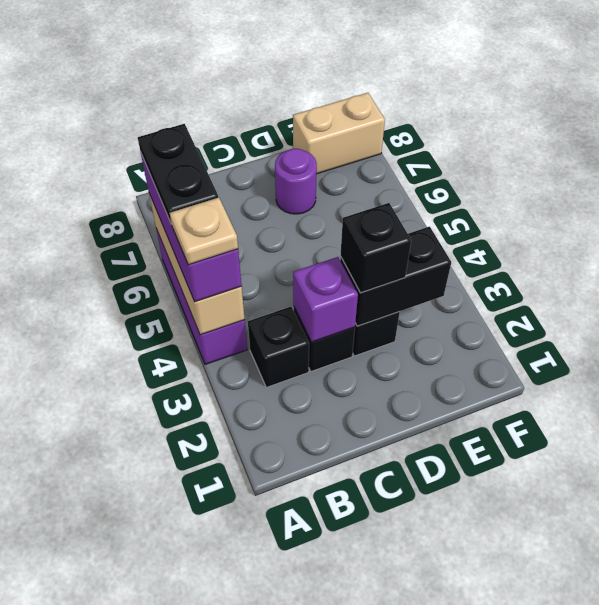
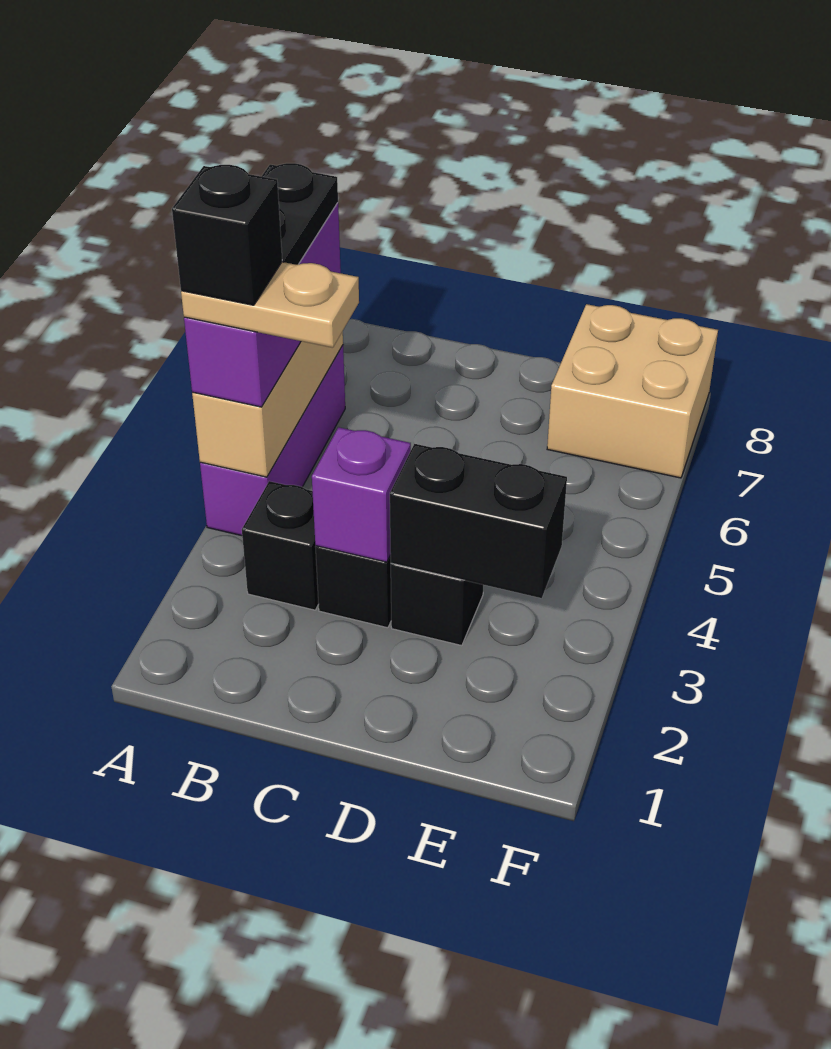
tan 1x1 plate [170,198,238,265] -> tan 1x2 plate [181,262,359,348]
black 1x1 brick [340,203,411,293] -> black 1x1 brick moved to [172,165,282,305]
purple 1x1 round brick [275,149,317,214] -> none
tan 1x2 brick [293,93,385,174] -> tan 2x2 brick [547,304,718,478]

